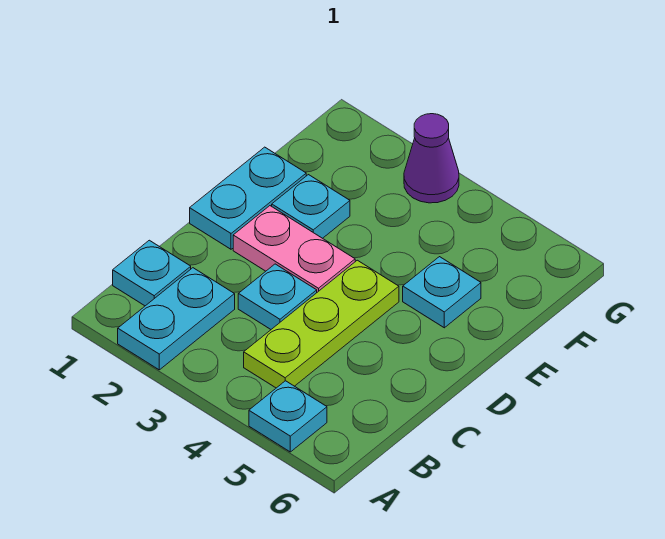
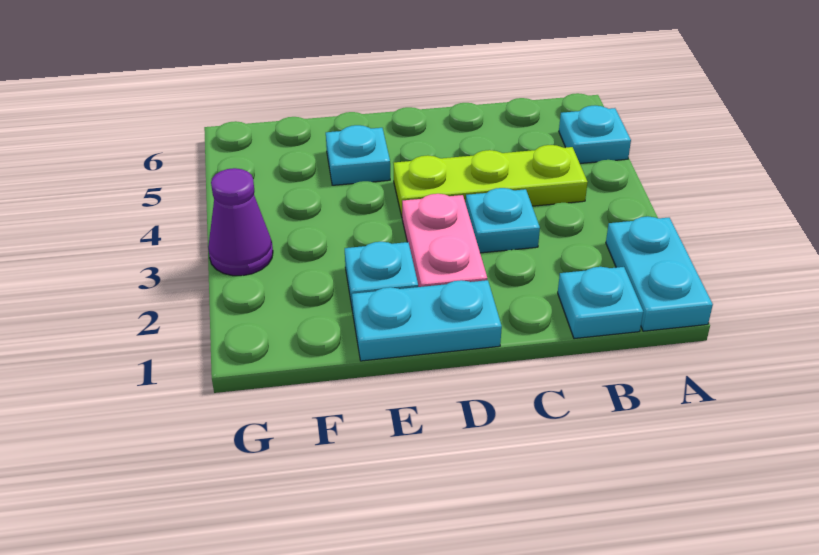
cyan 1x2 plate [118,268,235,370] -> cyan 1x2 plate turned to [606,216,713,331]

